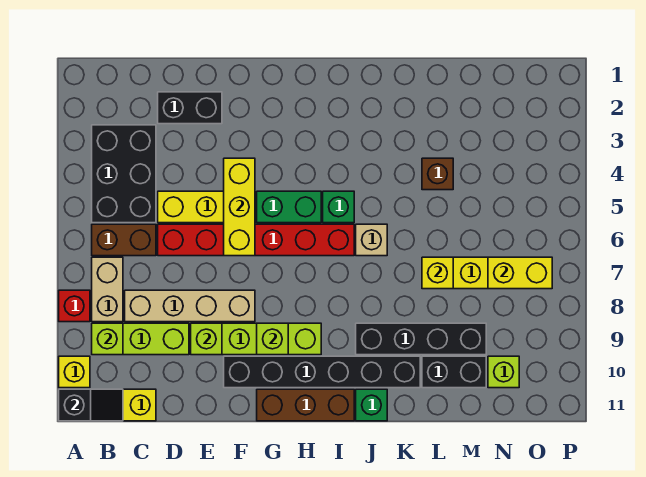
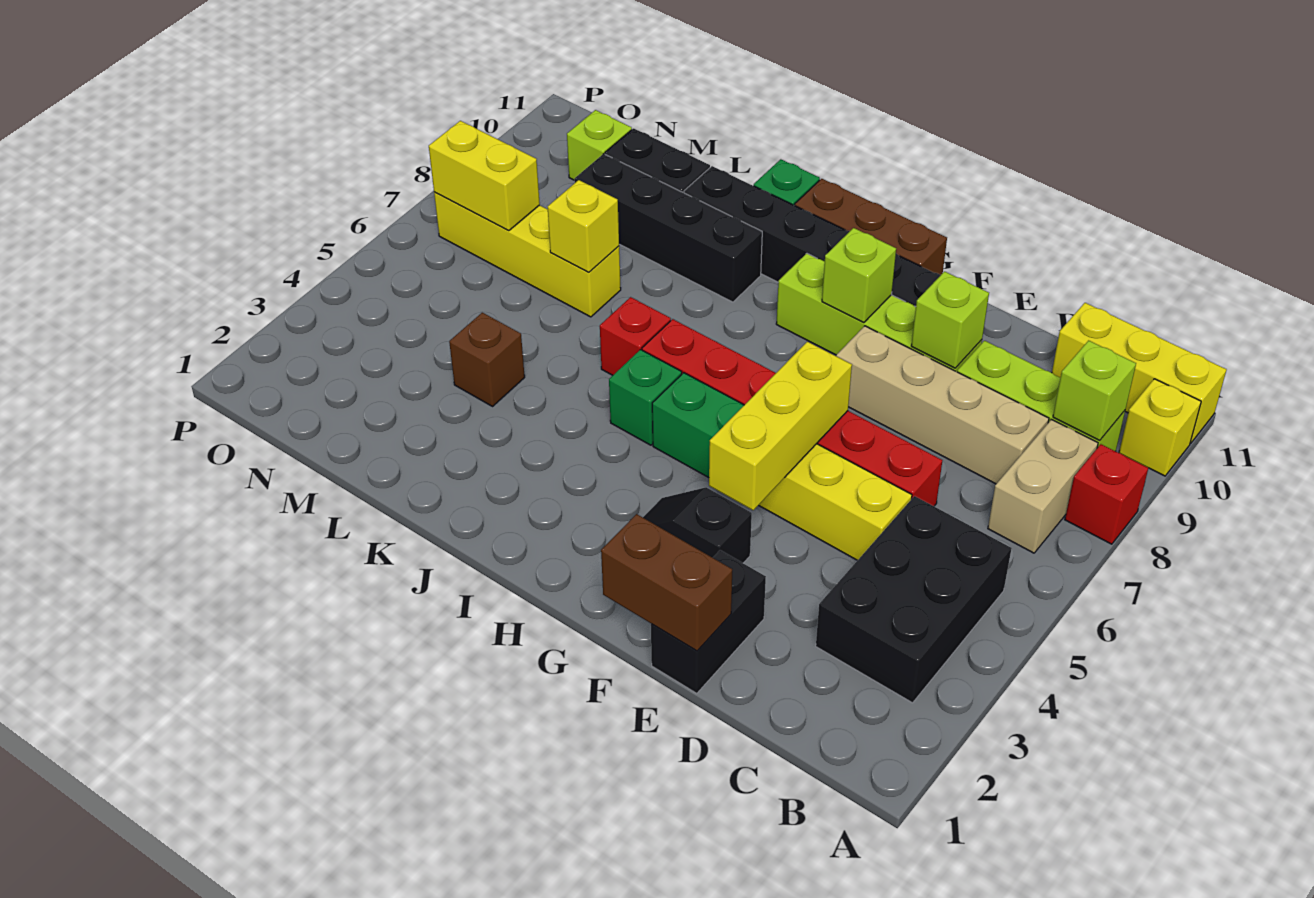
black 1x2 slope [59,389,123,421] -> black 1x2 slope moved to [643,487,752,563]
brown 1x2 brick [92,224,156,256] -> brown 1x2 brick moved to [601,514,732,651]
black 1x2 brick [158,92,222,124] -> black 1x2 brick turned to [651,550,766,693]
tan 1x1 brick [356,224,387,256] -> red 1x1 brick [600,297,671,375]

